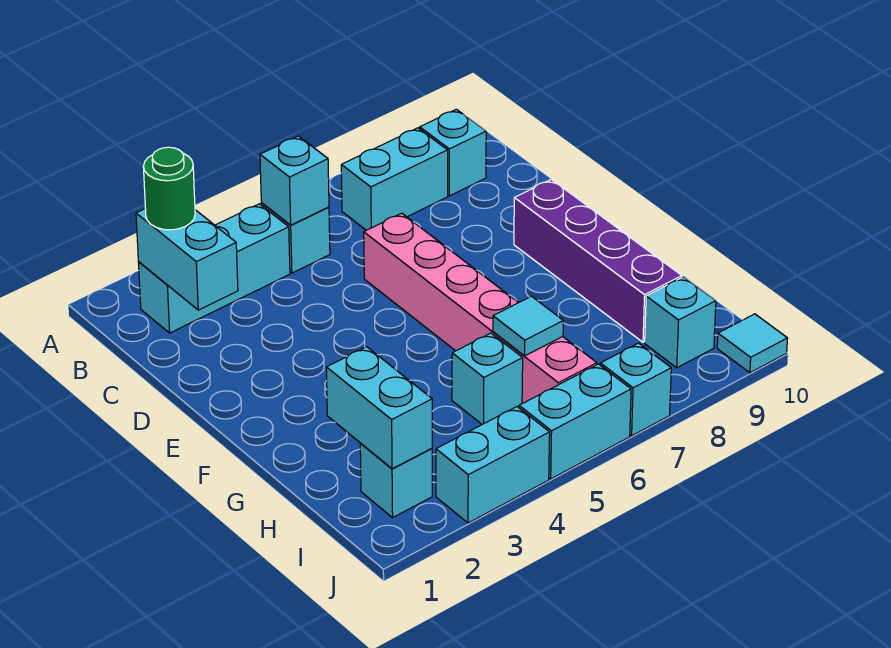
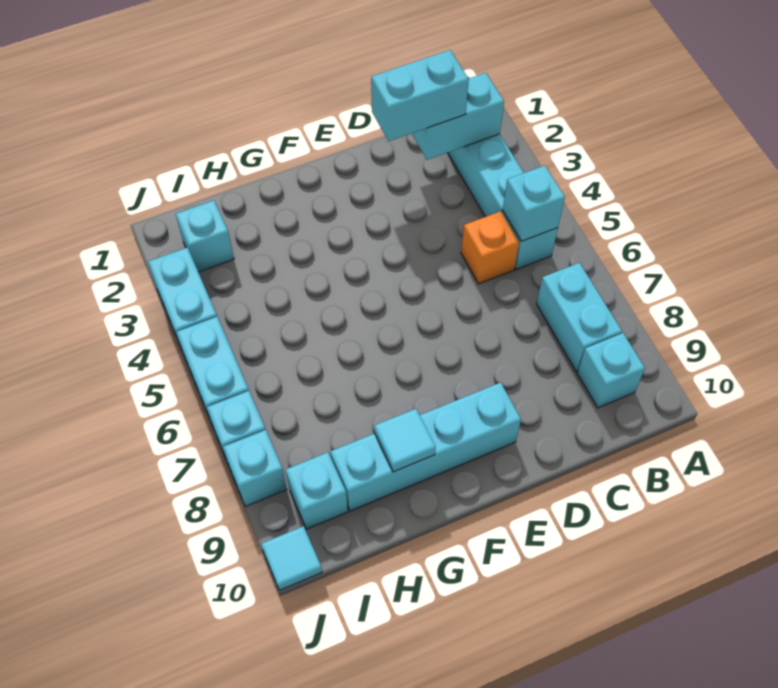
green 1x1 round brick [143,147,195,230] -> none
none -> orange 1x1 brick [461,211,519,284]
pink 1x6 brick [364,213,597,403] -> none
purple 1x4 brick [514,179,682,342] -> cyan 1x4 brick [330,383,521,511]
cyan 1x2 brick [326,347,432,469] -> cyan 1x2 brick moved to [371,50,469,141]
cyan 1x1 brick [452,333,523,424] -> cyan 1x1 brick moved to [223,430,287,506]
cyan 1x1 tile [493,296,563,356] -> cyan 1x1 tile moved to [374,409,436,472]

